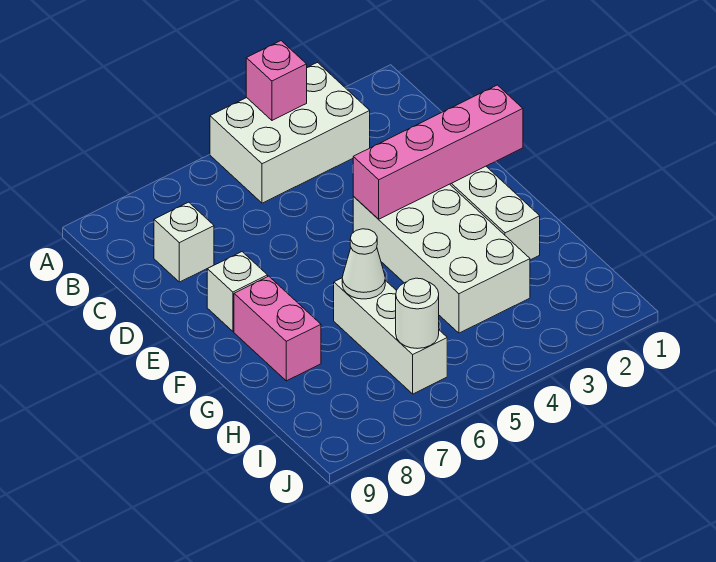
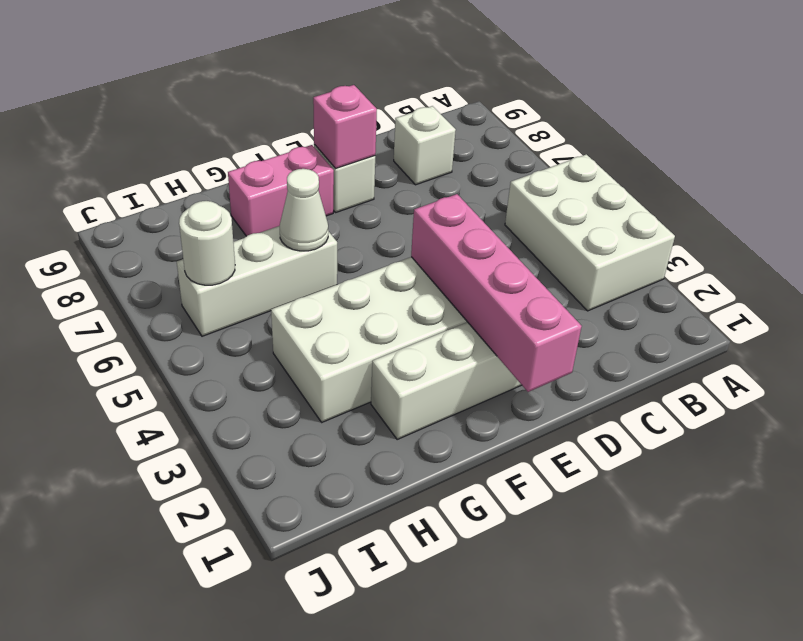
pink 1x1 brick [246,41,307,120] -> pink 1x1 brick moved to [313,85,377,169]

